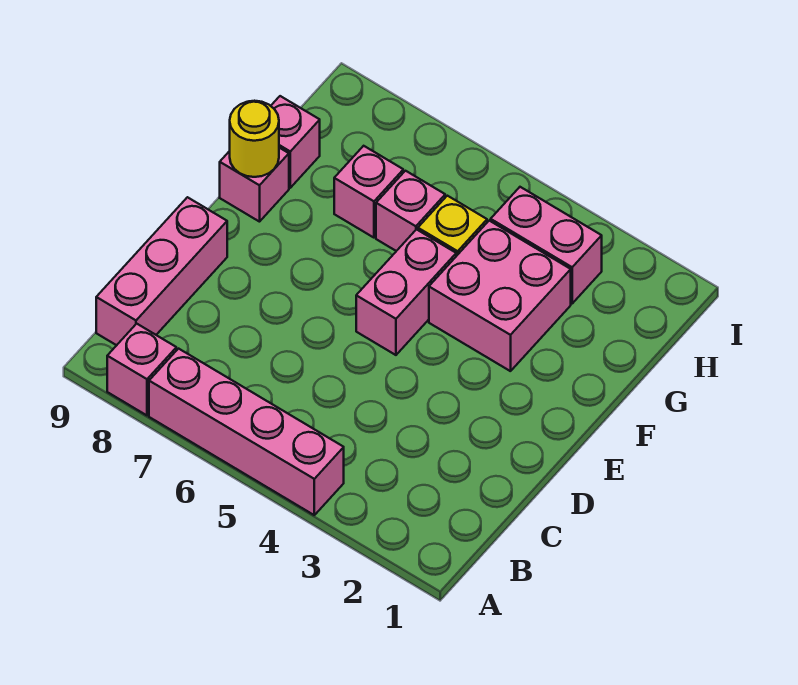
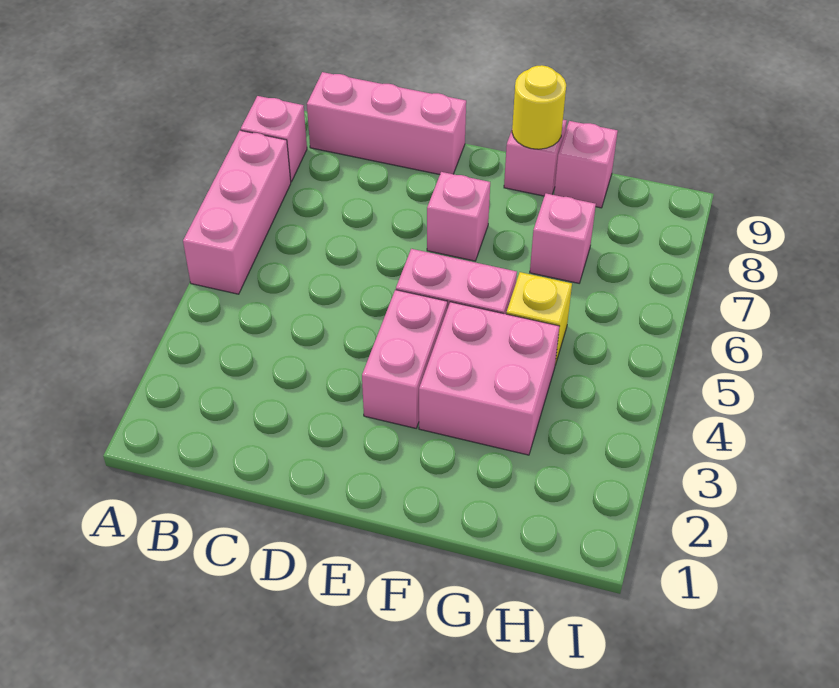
pink 1x4 brick [149,349,344,515] -> pink 1x3 brick [183,130,291,294]
pink 1x1 brick [376,171,445,251] -> pink 1x1 brick moved to [427,172,490,261]
pink 1x2 brick [491,187,602,303] -> pink 1x2 brick moved to [362,290,447,428]

